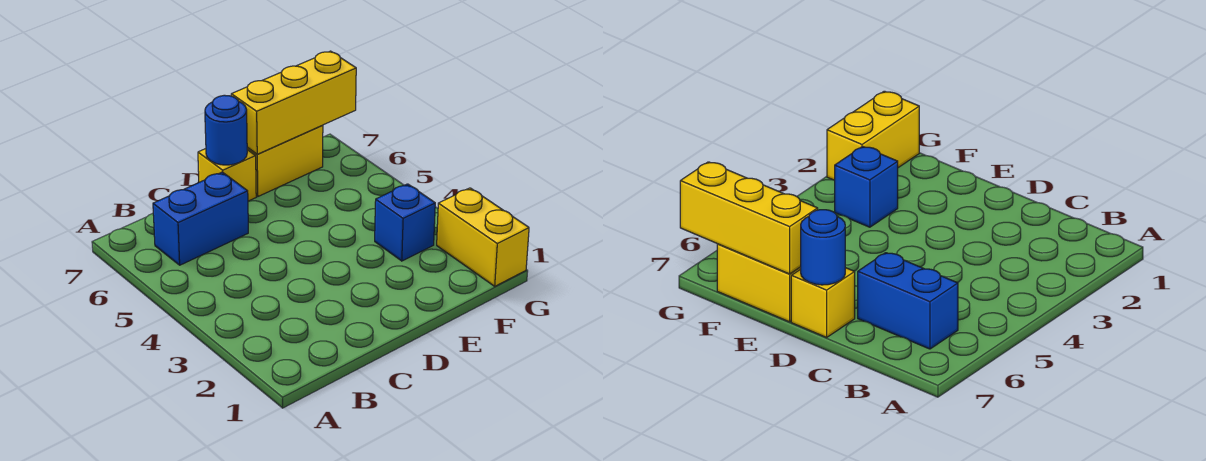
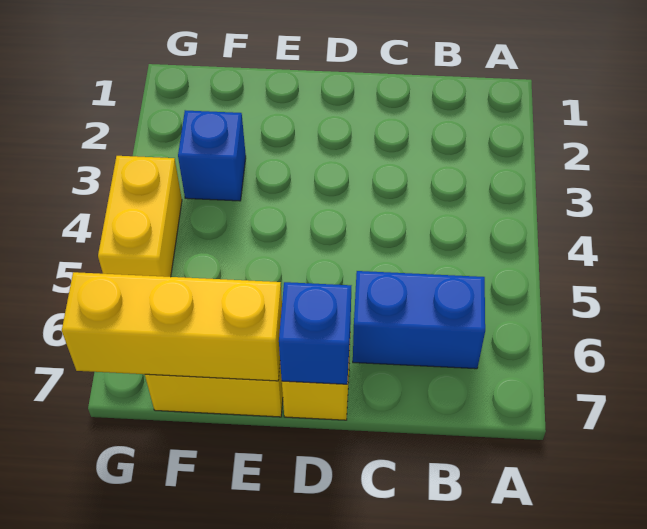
blue 1x1 round brick [205,95,247,165] -> blue 1x1 brick [279,282,351,384]
yellow 1x2 brick [437,188,529,286] -> yellow 1x2 brick moved to [98,156,182,277]

